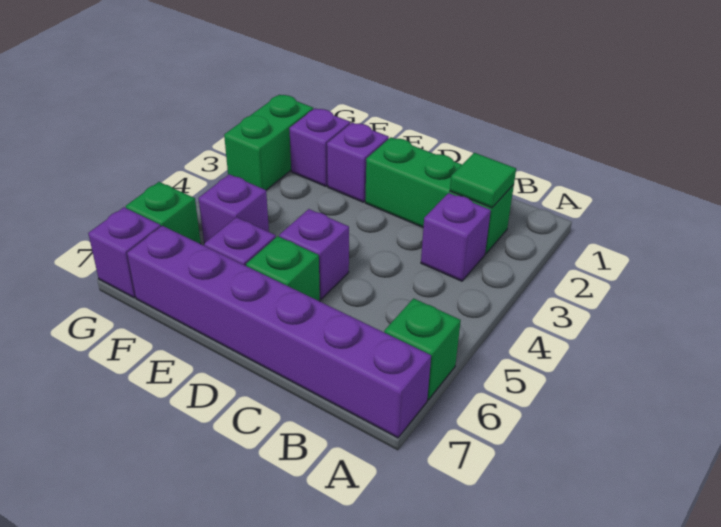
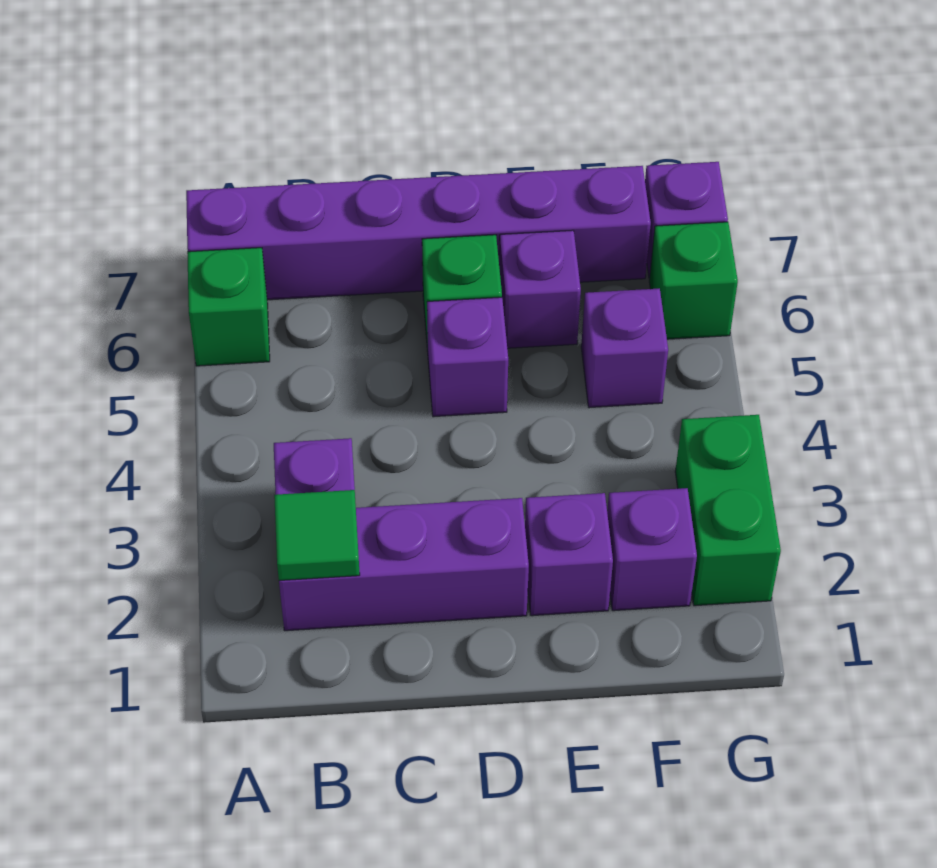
green 1x3 brick [365,137,514,254] -> purple 1x3 brick [279,498,529,631]

